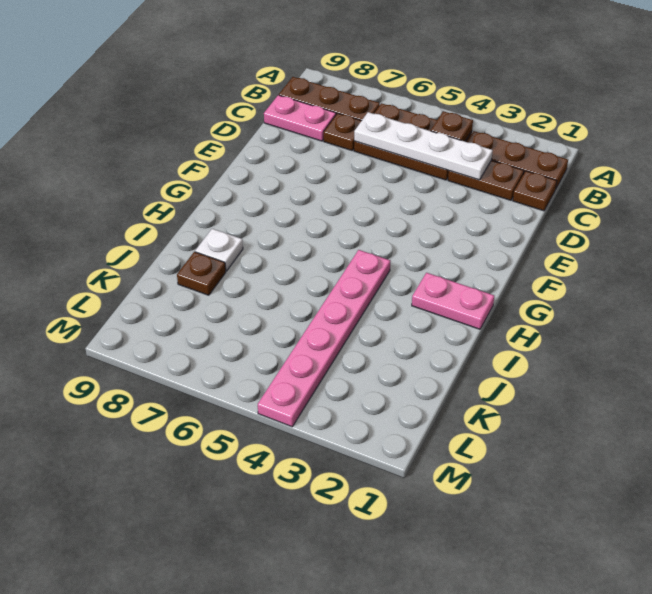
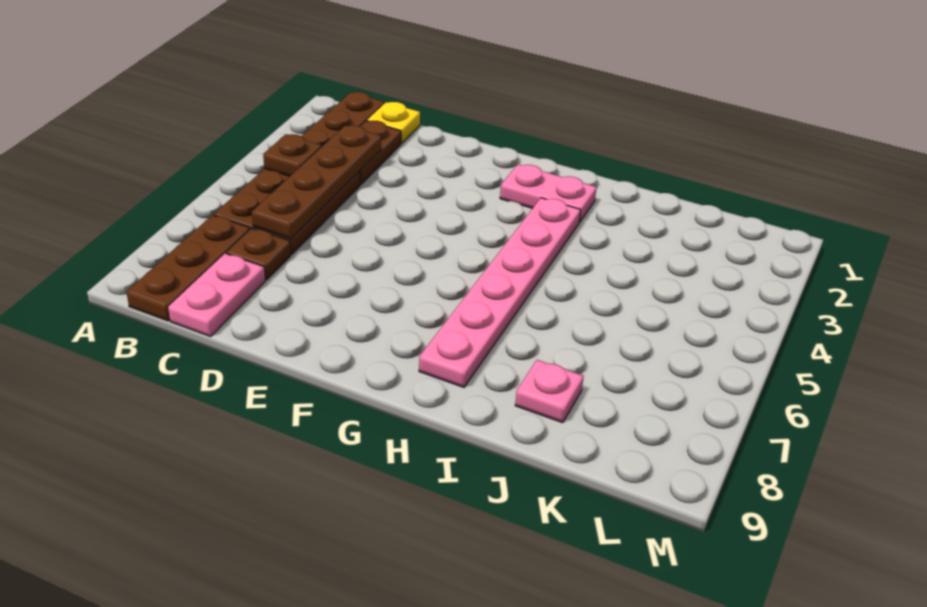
brown 1x1 plate [513,171,557,211] -> yellow 1x1 plate [367,102,420,143]
white 1x4 plate [354,112,493,180] -> brown 1x4 plate [252,125,381,239]
pink 1x2 plate [412,273,494,329] -> pink 1x2 plate turned to [500,164,597,222]
pink 1x6 plate [258,250,390,427] -> pink 1x6 plate turned to [419,198,581,387]
white 1x1 plate [195,229,243,271] -> none
brown 1x1 plate [177,252,226,295] -> pink 1x1 plate [515,360,584,423]

